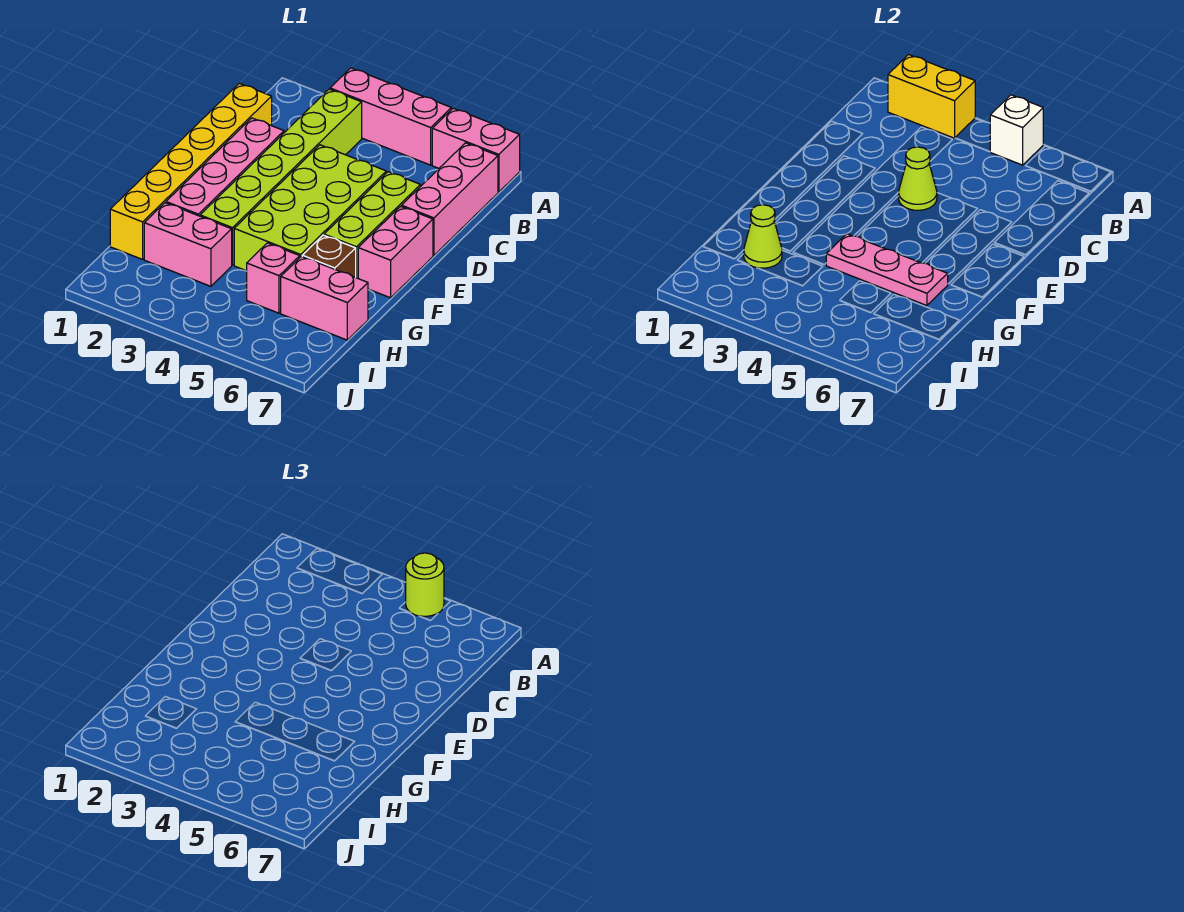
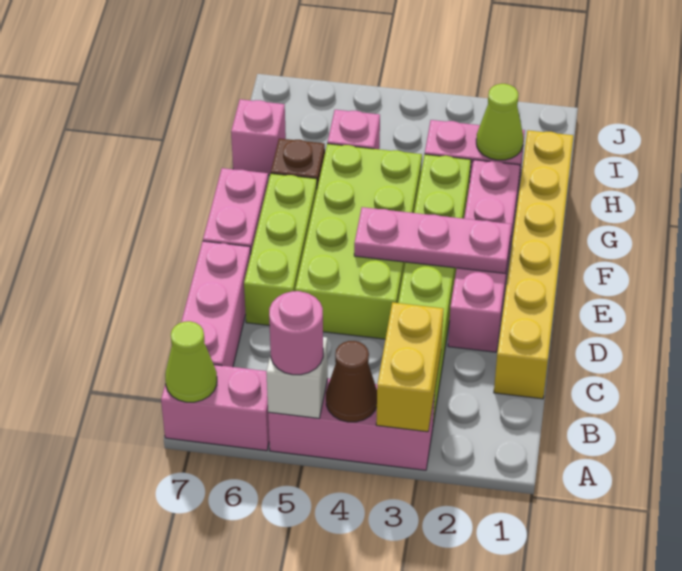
yellow 1x2 brick [888,55,975,138] -> yellow 1x2 brick turned to [376,302,444,432]
none -> brown 1x1 cone [326,341,377,422]
lime 1x1 round brick [406,553,444,616] -> pink 1x1 round brick [269,291,323,375]
lime 1x1 cone [899,147,937,210] -> lime 1x1 cone moved to [165,321,217,402]
pink 1x3 plate [826,234,948,306] -> pink 1x3 plate moved to [354,207,512,273]
pink 1x2 brick [281,256,368,340] -> pink 1x1 brick [231,99,286,176]

